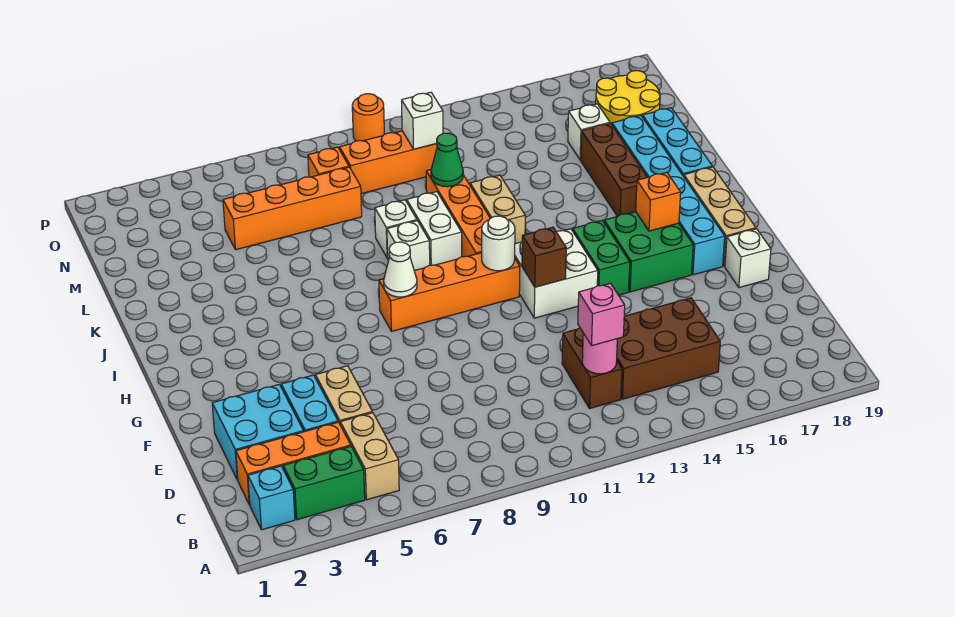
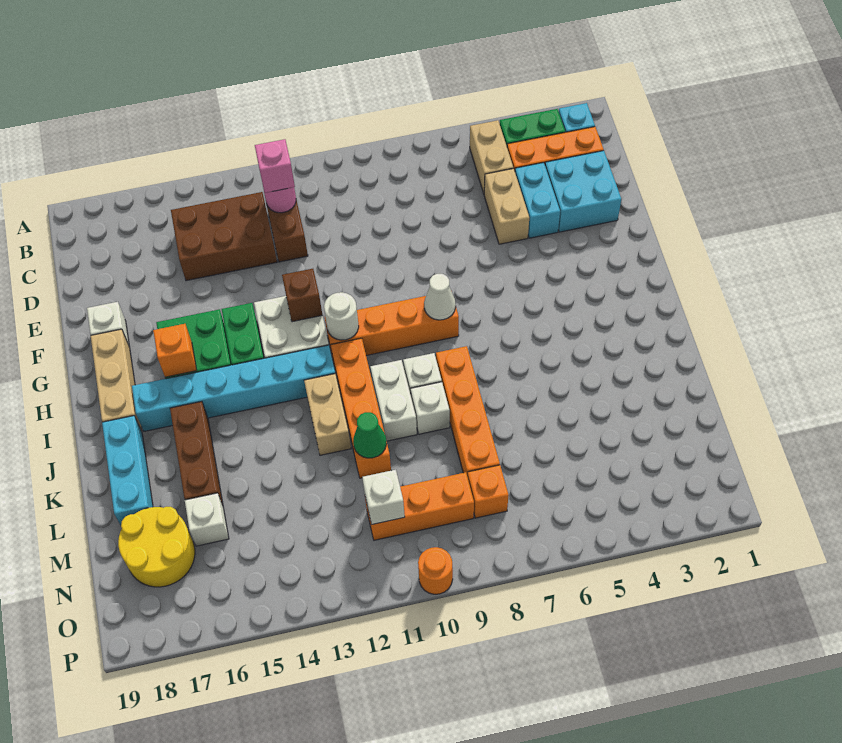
cyan 1x6 brick [612,116,725,275] -> cyan 1x6 brick turned to [132,345,335,431]
orange 1x4 brick [223,167,362,250] -> orange 1x4 brick turned to [436,346,500,477]

